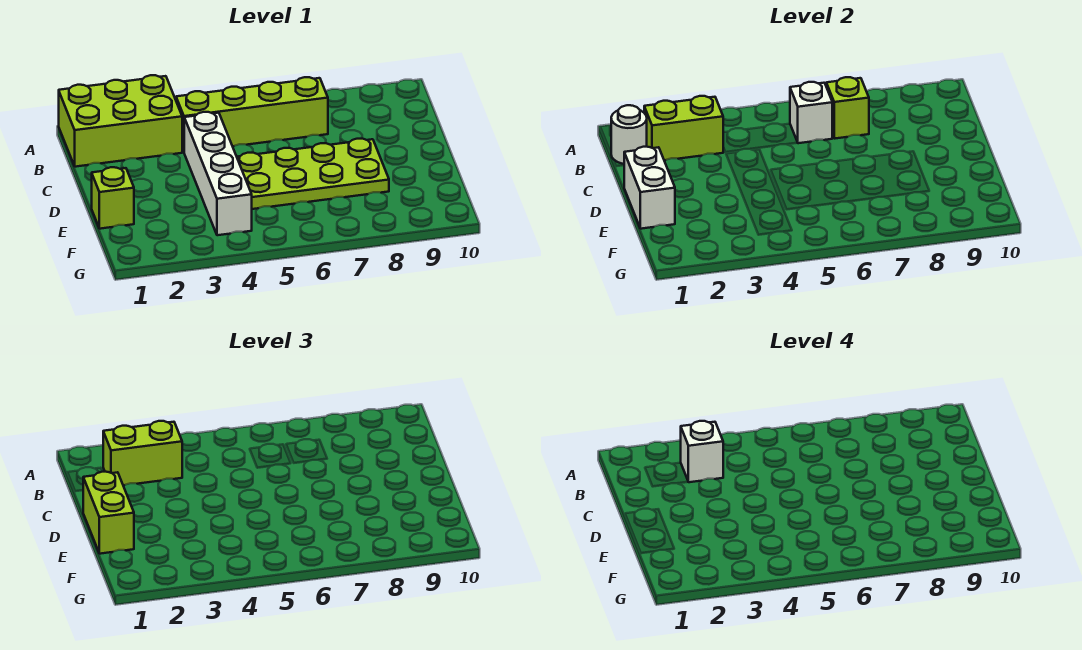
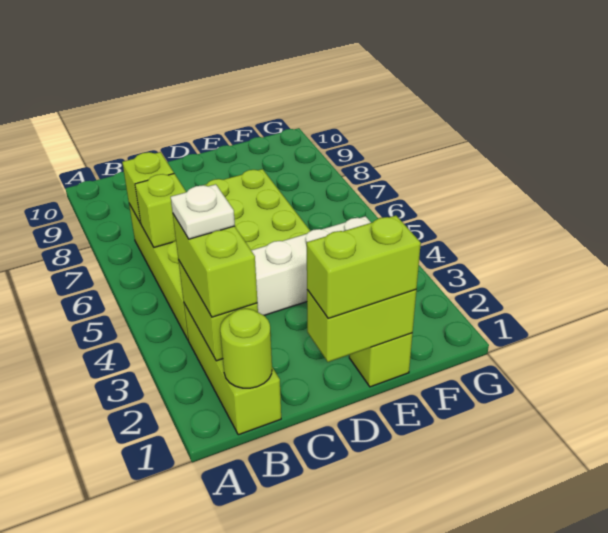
lime 2x3 brick [59,75,182,167] -> lime 1x3 brick [184,304,281,435]
white 1x1 round brick [611,105,647,164] -> lime 1x1 round brick [220,309,272,388]
white 1x1 brick [681,421,723,482] -> white 1x1 plate [171,184,235,239]
white 1x1 brick [790,82,832,143] -> lime 1x1 brick [135,174,186,247]
white 1x2 brick [624,147,675,229] -> lime 1x2 brick [307,290,416,362]

